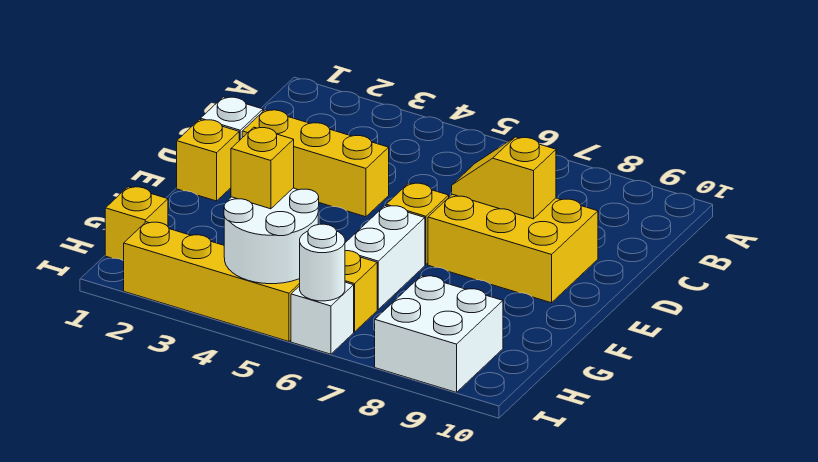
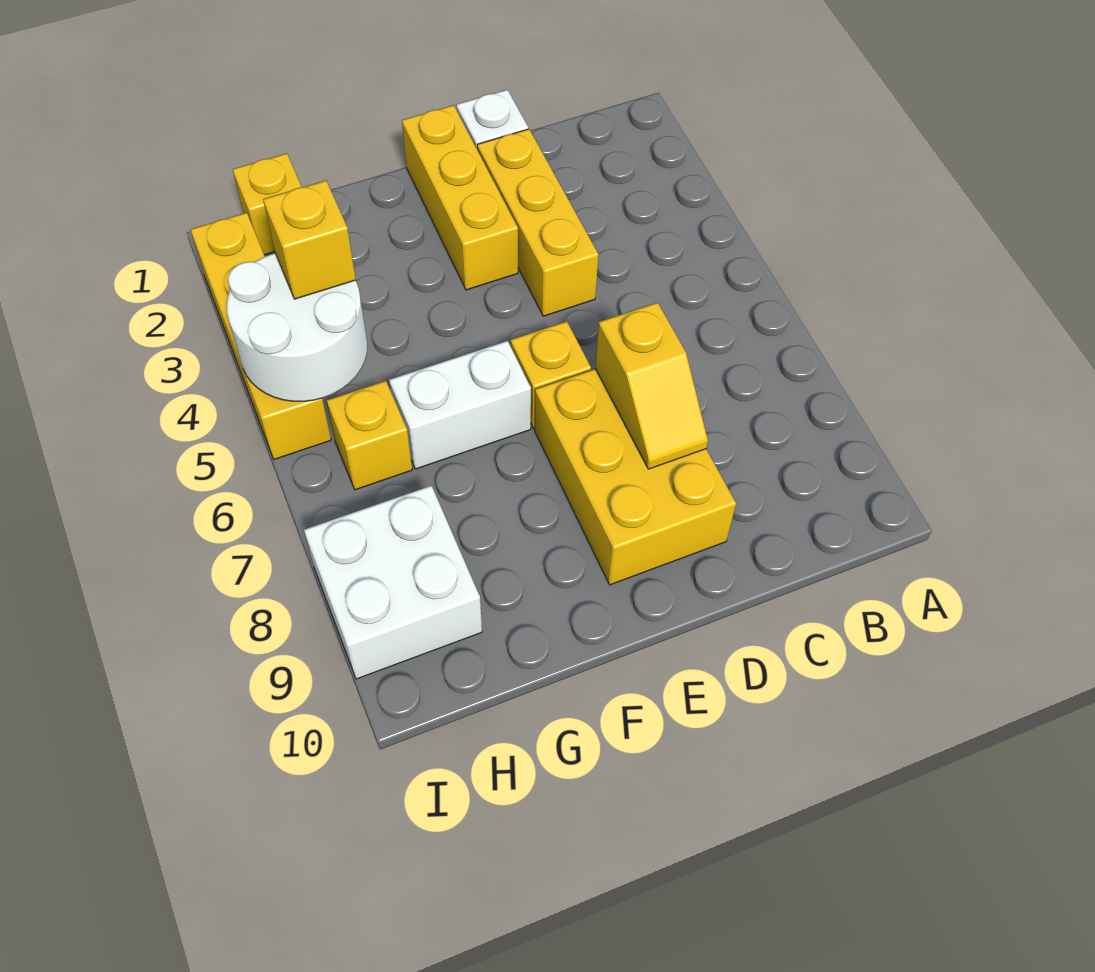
yellow 1x2 slope [452,137,556,219] -> yellow 1x2 slope turned to [595,302,708,469]
yellow 1x1 brick [177,119,239,201] -> yellow 1x3 brick [402,105,518,290]
white 1x1 brick [291,282,354,354] -> none
white 1x1 round brick [300,224,345,301] -> none

